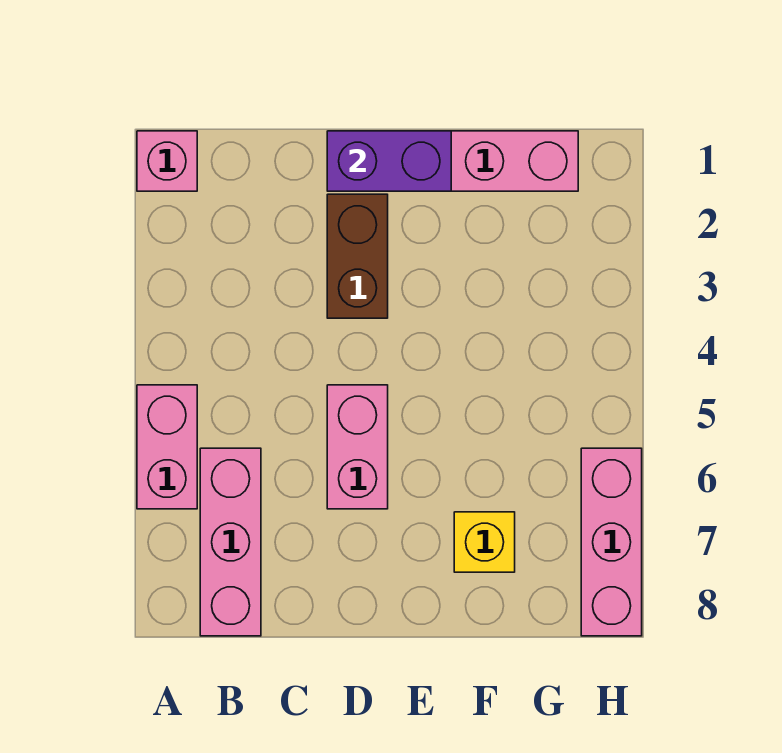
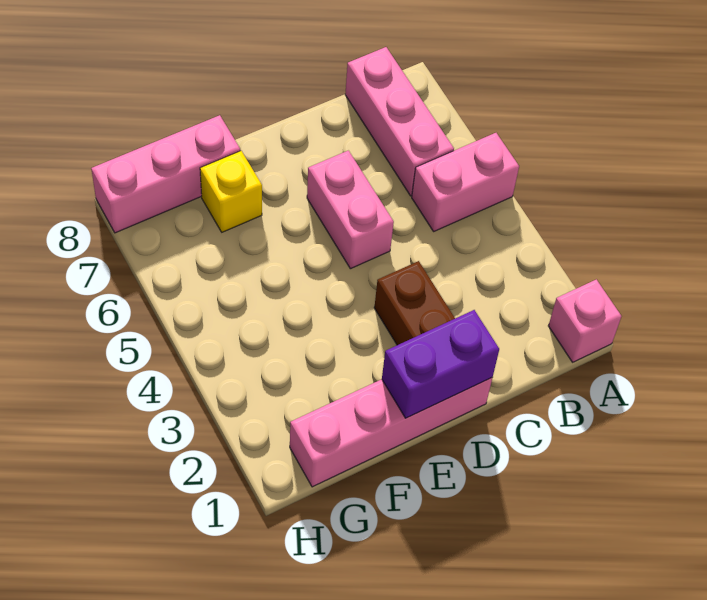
pink 1x2 brick [137,385,197,509] -> pink 1x2 brick turned to [412,133,519,231]
pink 1x3 brick [581,448,642,636] -> pink 1x3 brick turned to [91,115,240,233]

